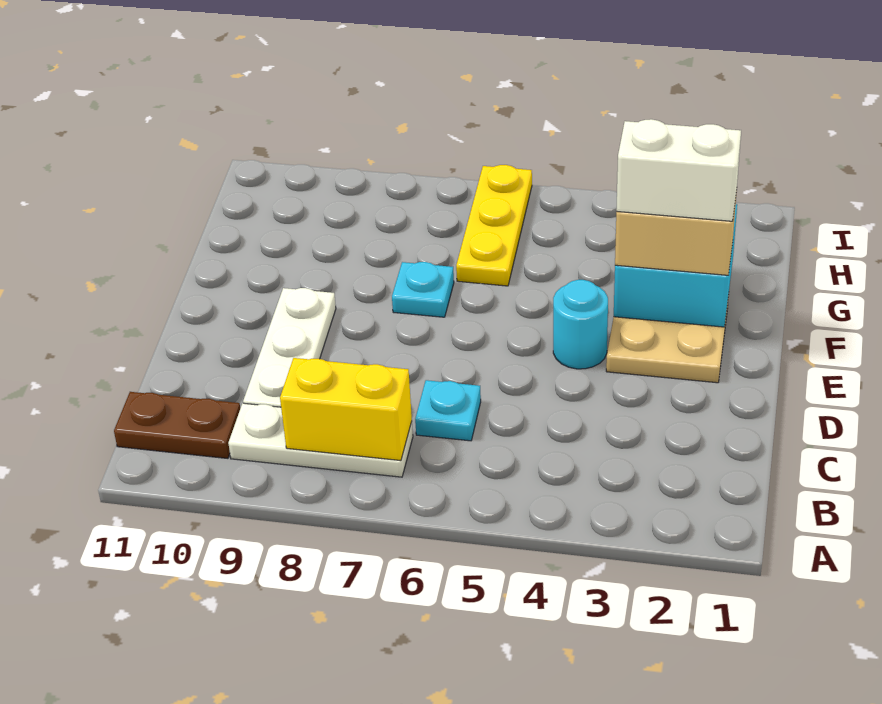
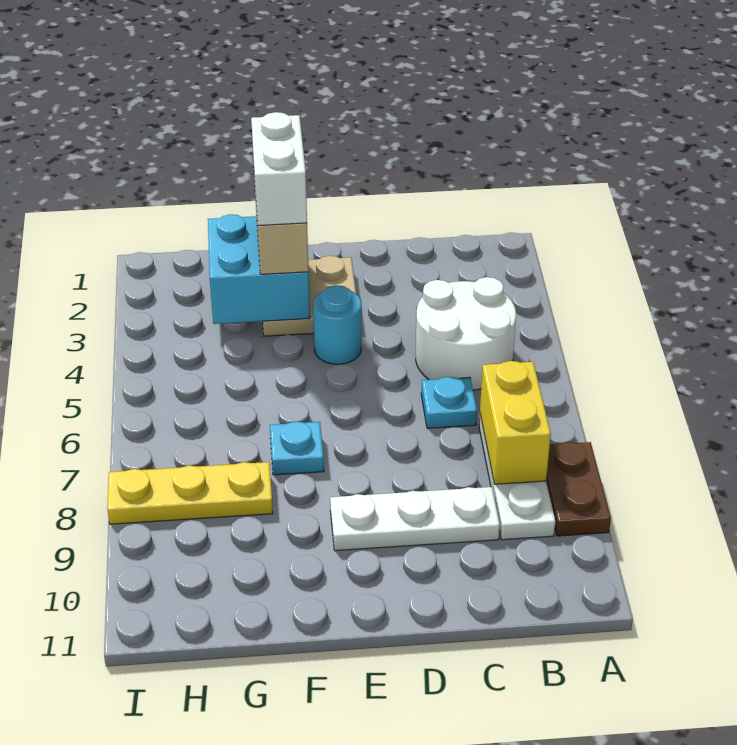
none -> white 2x2 round brick [416,277,516,390]
brown 1x2 plate [114,392,240,458] -> brown 1x2 plate moved to [546,442,611,536]
yellow 1x3 plate [456,165,532,286] -> yellow 1x3 plate moved to [107,462,273,524]

